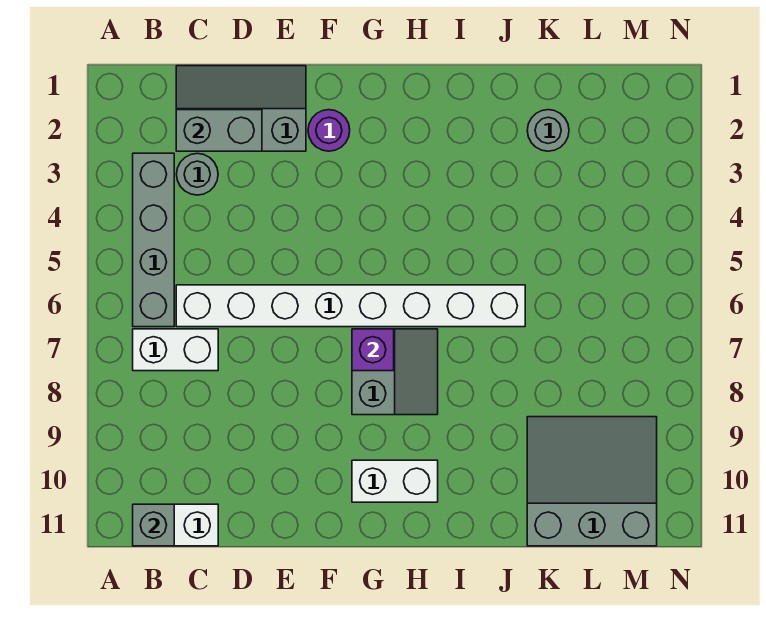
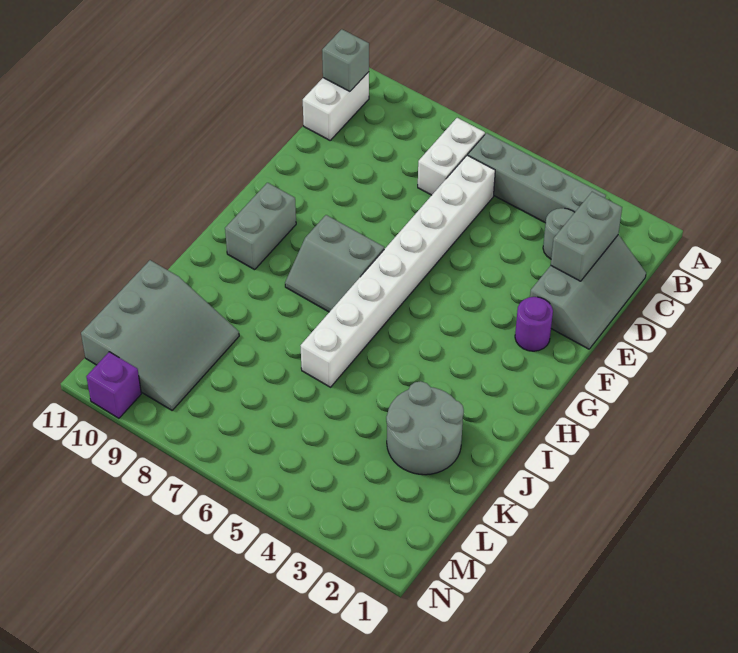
purple 1x1 brick [352,329,394,371] -> purple 1x1 brick moved to [86,352,141,418]
white 1x2 brick [352,460,438,502] -> grey 1x2 brick [225,183,296,270]
grey 1x1 round brick [527,110,569,151] -> grey 2x2 round brick [386,381,464,475]

